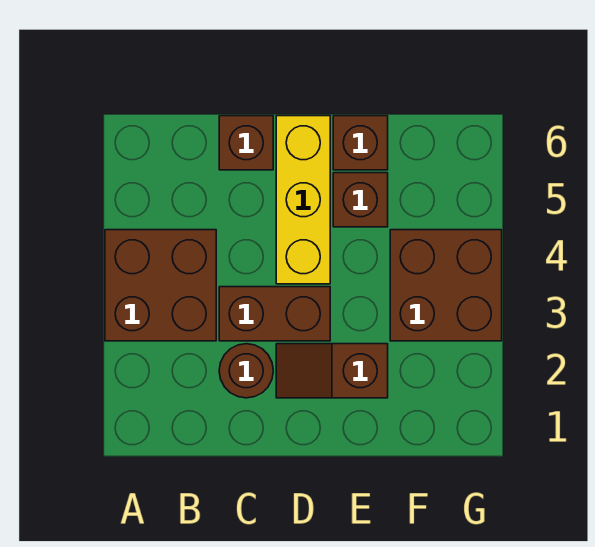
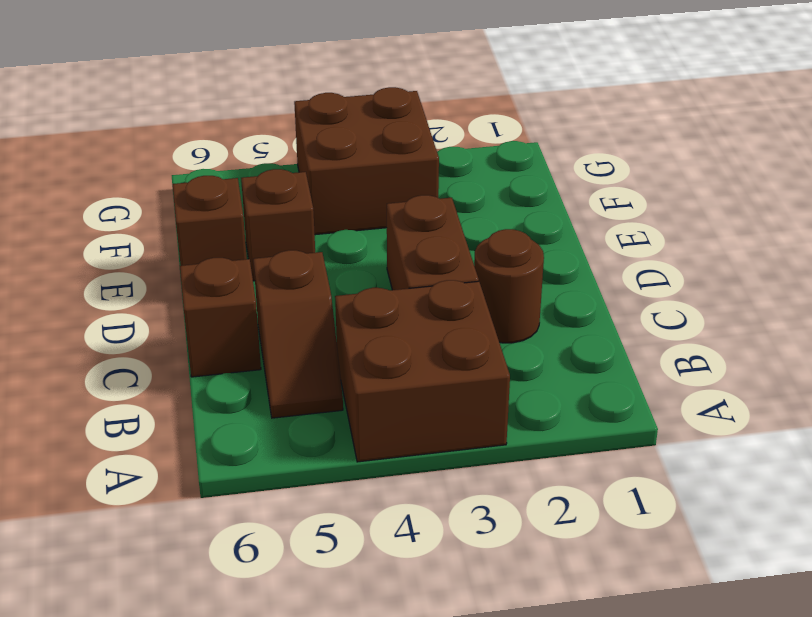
brown 1x2 slope [276,344,388,398] -> brown 1x2 slope moved to [253,250,343,418]
yellow 1x3 brick [276,116,330,284] -> none

